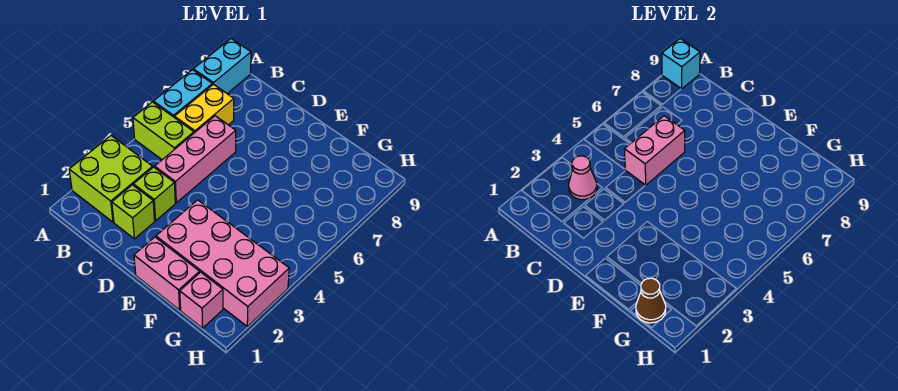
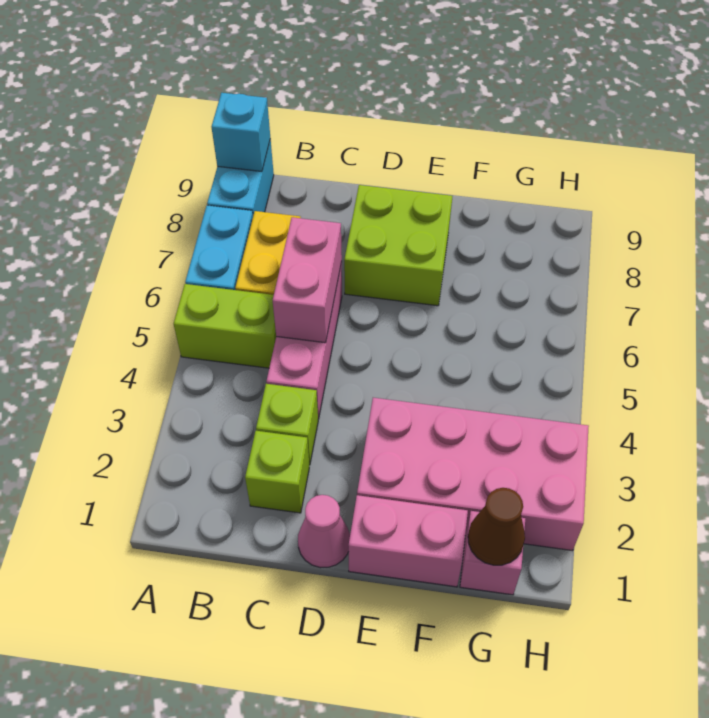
lime 2x2 brick [69,136,153,222] -> lime 2x2 brick moved to [344,185,453,306]
pink 1x1 cone [569,156,597,200] -> pink 1x1 cone moved to [298,495,350,568]

